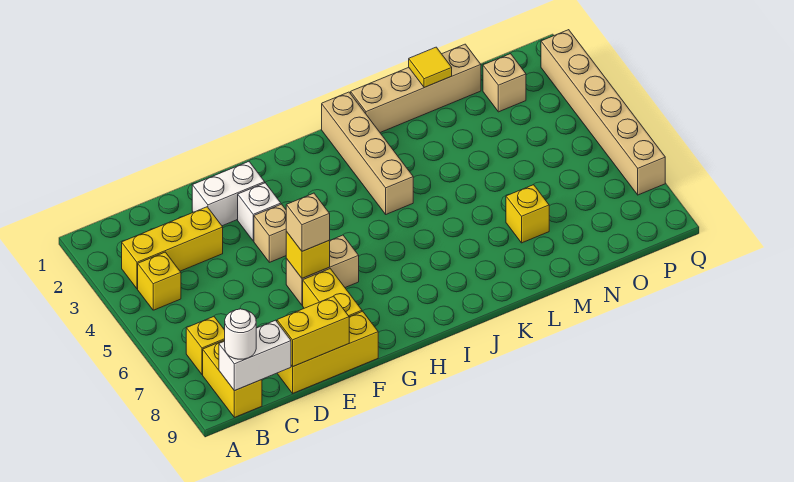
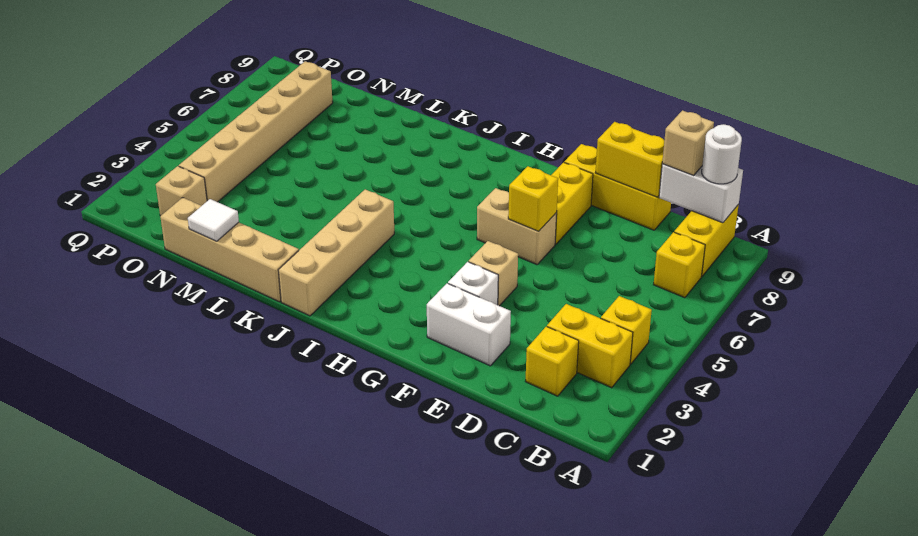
yellow 1x3 brick [122,207,223,289] -> yellow 1x2 brick [547,304,633,388]
tan 1x1 brick [286,193,330,251] -> tan 1x1 brick moved to [662,110,714,176]
yellow 1x1 tile [409,47,452,88] -> white 1x1 tile [188,199,239,241]
yellow 1x1 brick [506,185,549,243] -> yellow 1x1 brick moved to [525,326,579,396]
tan 1x6 brick [541,30,665,195] -> tan 1x6 brick moved to [179,61,333,202]

